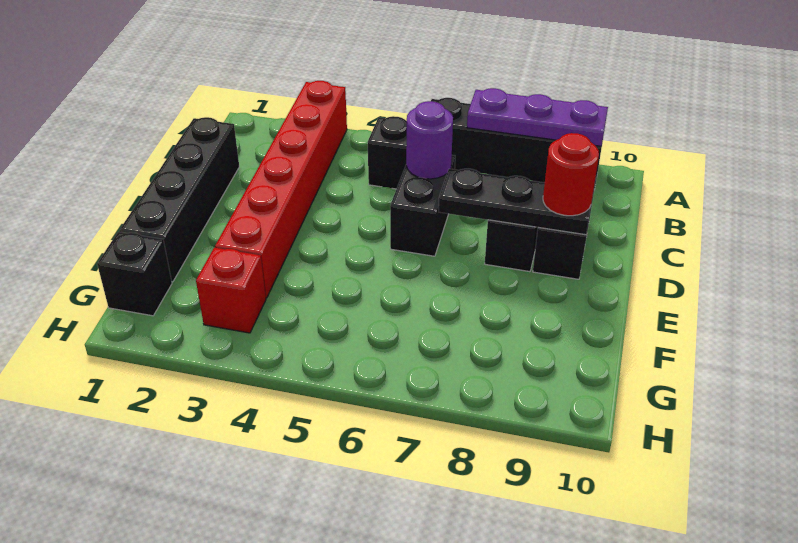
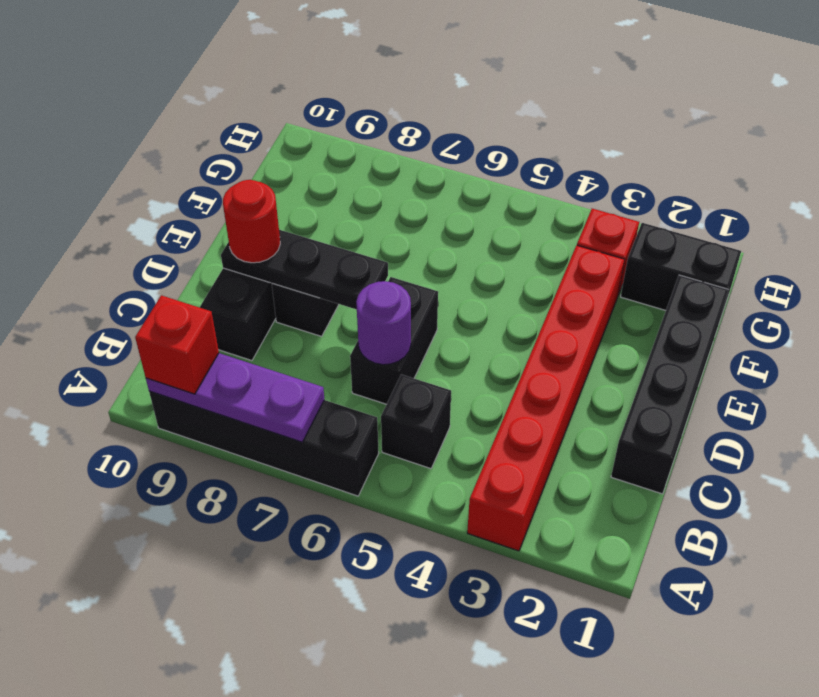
none -> red 1x1 brick [135,295,219,394]
black 1x1 brick [97,232,172,316] -> black 1x2 brick [621,223,741,319]

